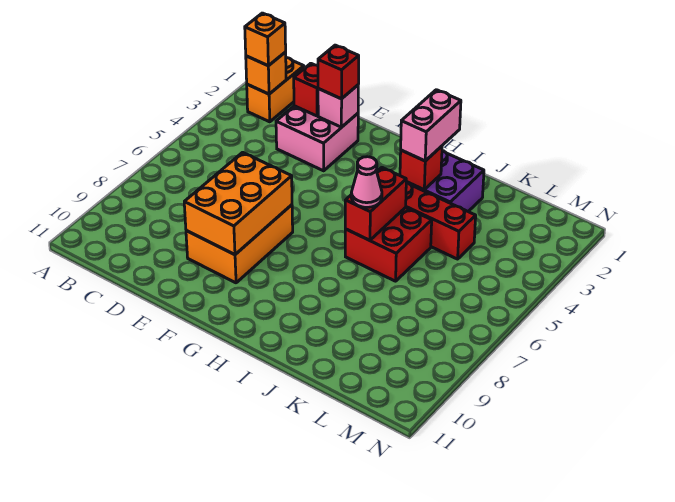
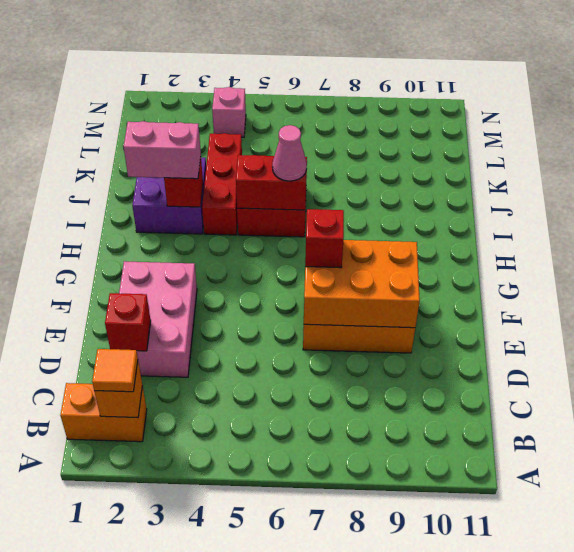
orange 1x1 brick [245,13,286,66] -> orange 1x1 tile [92,349,138,392]
pink 2x2 brick [276,106,359,171] -> pink 2x3 brick [119,261,197,377]
pink 1x1 brick [318,85,358,127] -> pink 1x1 brick moved to [212,87,246,137]
red 1x1 brick [318,45,359,99] -> red 1x1 brick moved to [305,209,344,268]

